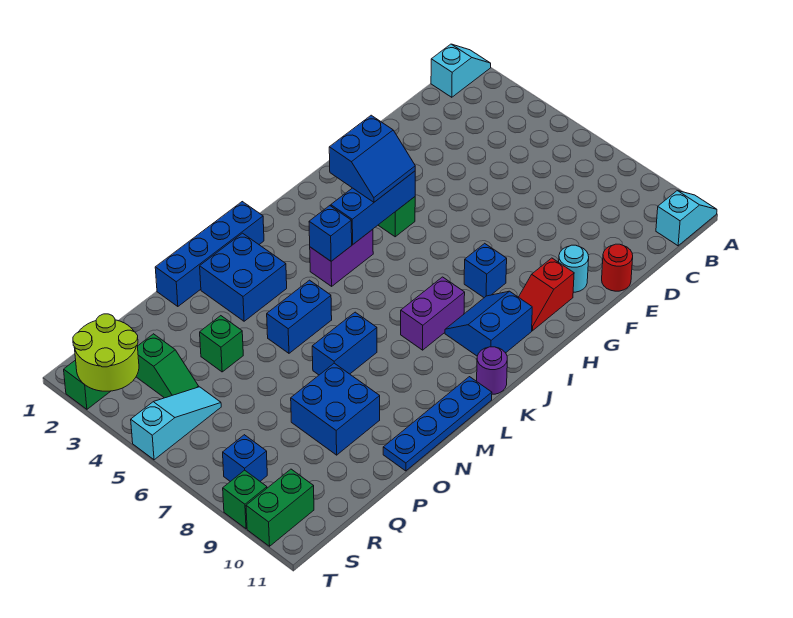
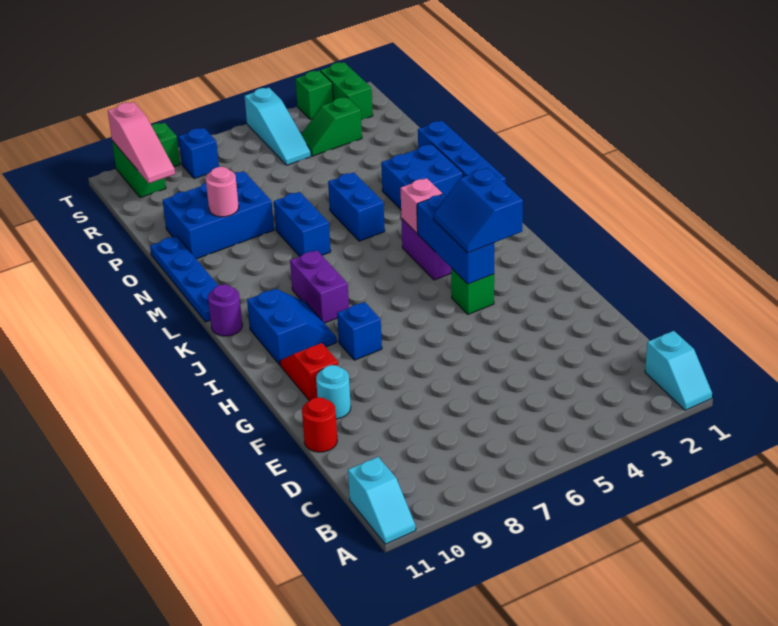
blue 1x1 brick [309,206,352,261] -> pink 1x1 brick [400,178,442,233]
blue 2x2 brick [291,363,380,455] -> blue 2x3 brick [163,171,274,259]
none -> pink 1x1 round brick [206,167,239,217]
green 1x1 brick [200,316,243,372] -> green 1x1 brick moved to [295,71,333,119]
none -> pink 1x3 slope [108,102,175,183]
lime 2x2 round brick [73,314,139,391] -> none

